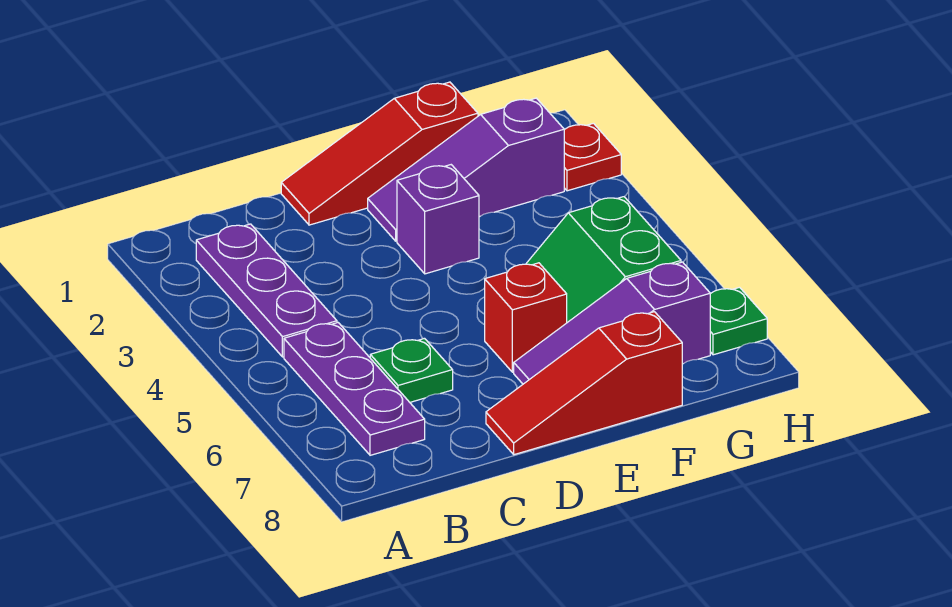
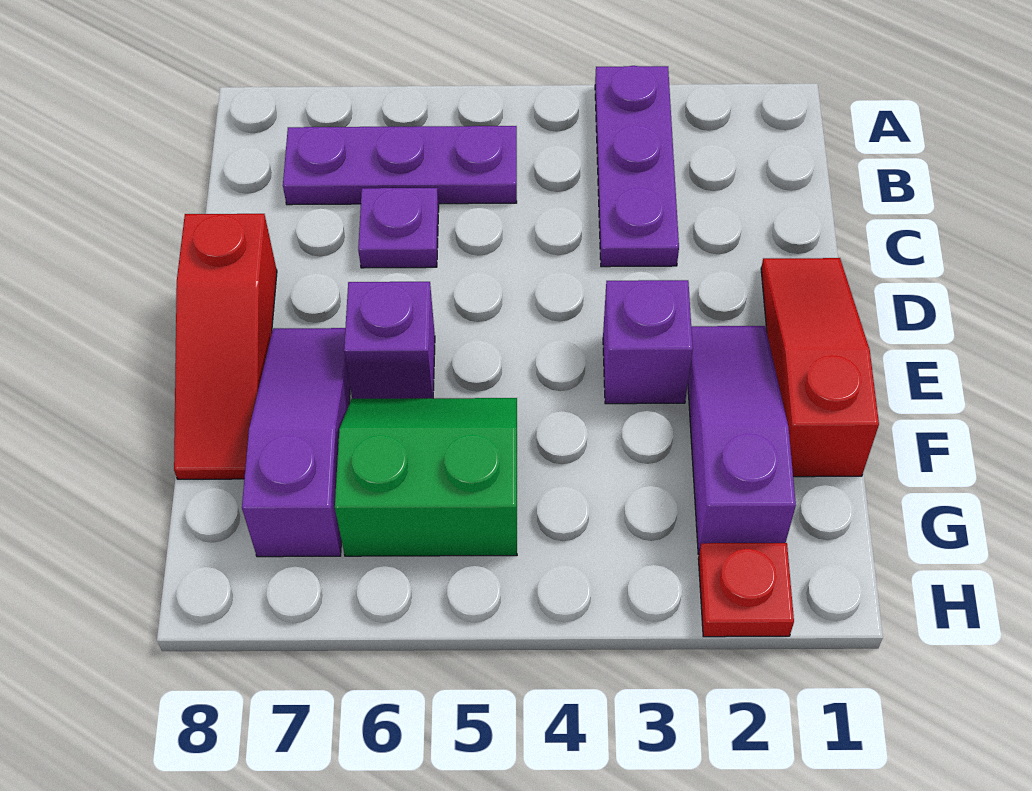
purple 1x3 plate [196,224,337,357] -> purple 1x3 plate turned to [595,66,679,267]
green 1x1 plate [370,339,453,402] -> purple 1x1 plate [358,188,439,268]
red 1x3 slope [486,312,682,455] -> red 1x3 slope turned to [174,214,277,479]
red 1x1 brick [485,263,567,372] -> purple 1x1 brick [344,282,435,399]
green 1x1 plate [710,287,767,355] -> none

